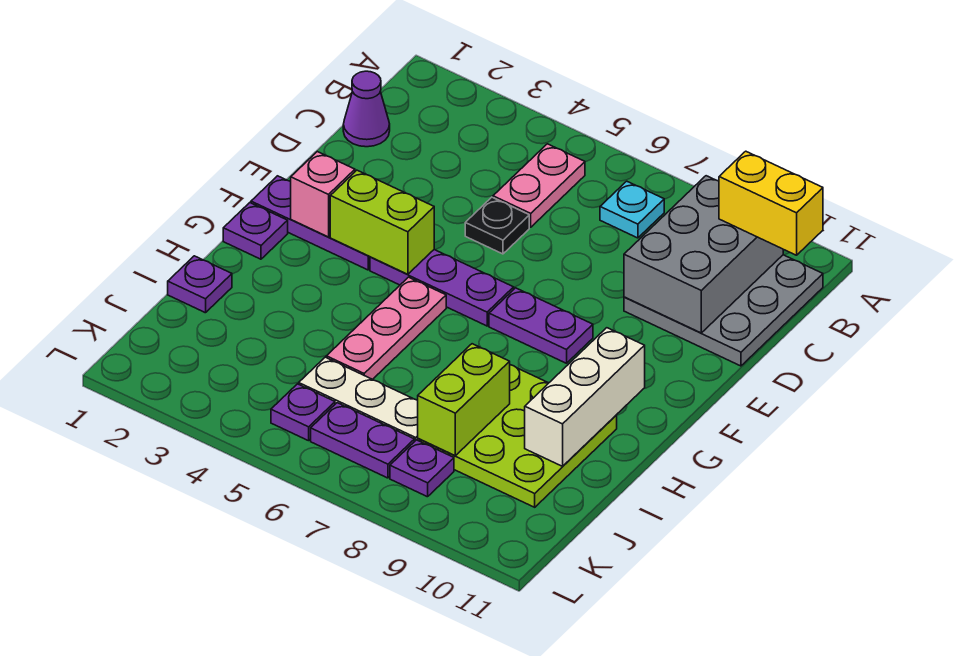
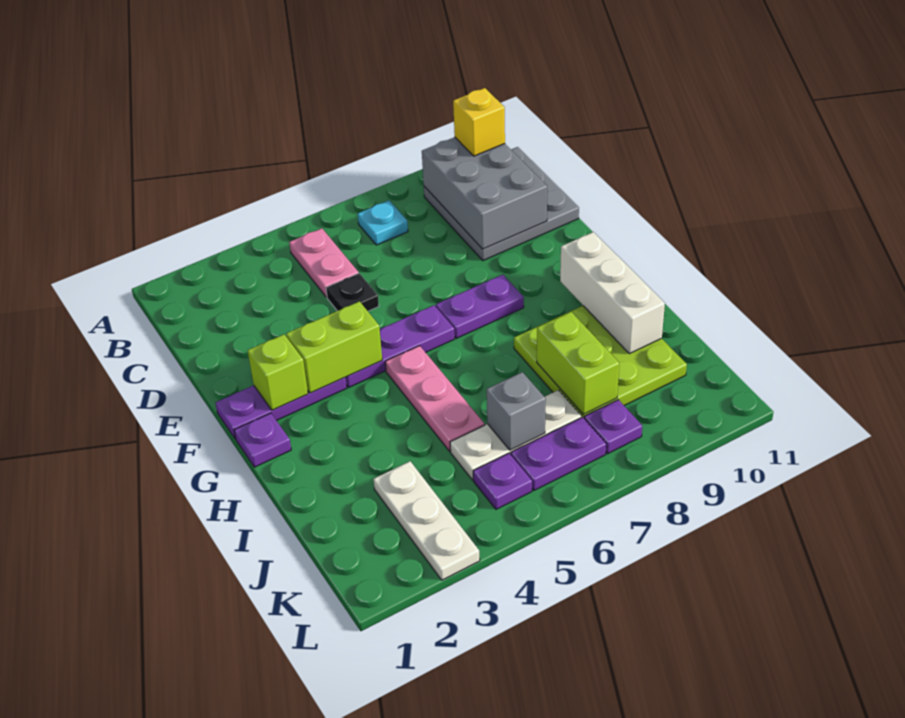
yellow 1x2 brick [719,151,823,255] -> yellow 1x1 brick [453,88,505,156]
purple 1x1 cone [343,71,390,147] -> none
pink 1x1 brick [291,152,355,237] -> lime 1x1 brick [248,334,308,410]
purple 1x1 plate [168,256,232,313] -> none
none -> white 1x3 plate [373,461,480,580]
none -> grey 1x1 brick [487,372,546,450]

